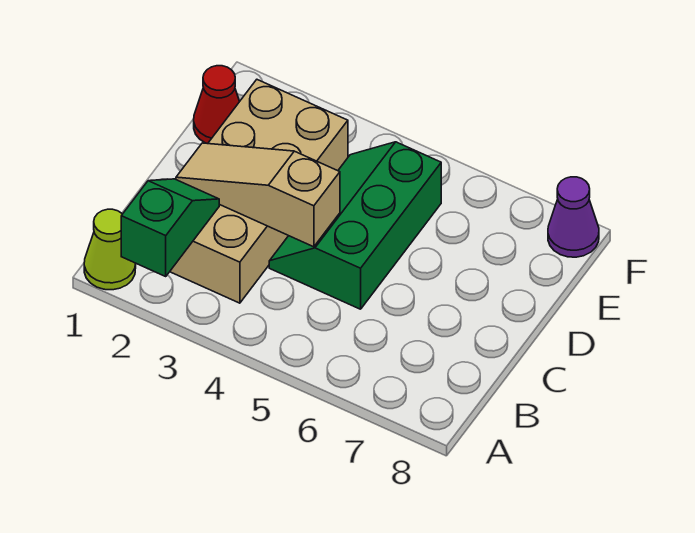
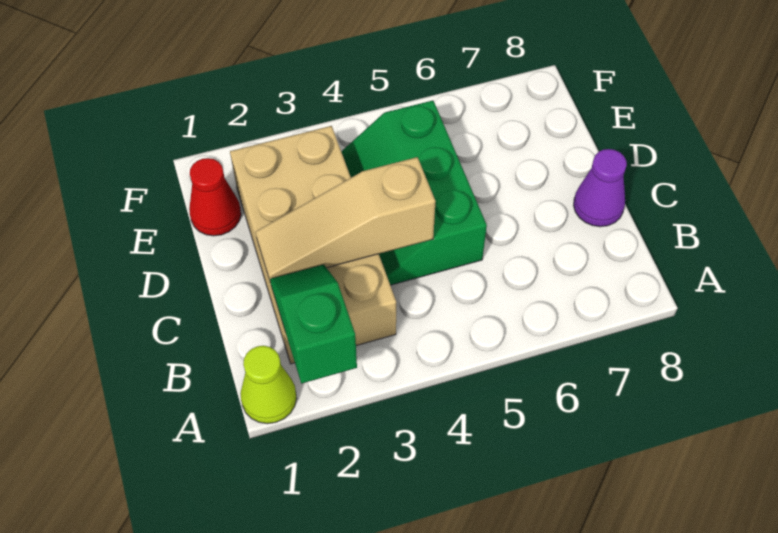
purple 1x1 cone [548,177,599,257] -> purple 1x1 cone moved to [574,149,627,227]

